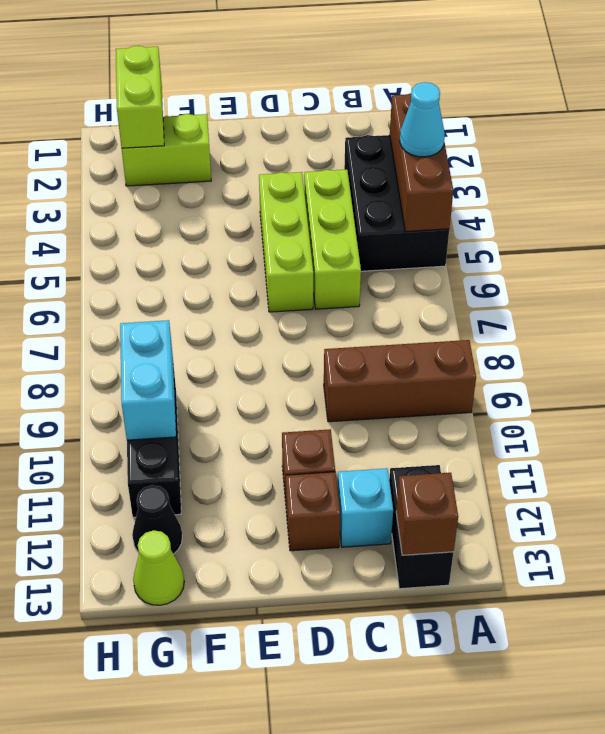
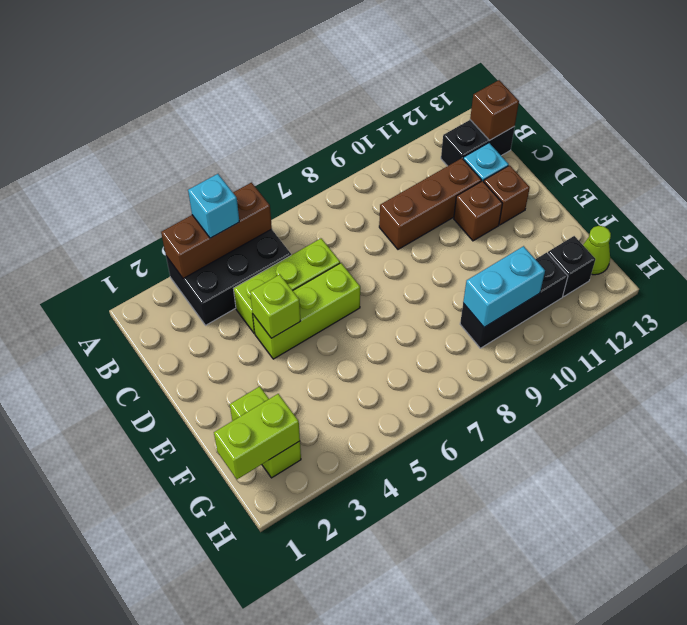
cyan 1x1 cone [400,82,445,157] -> cyan 1x1 brick [188,174,239,238]
brown 1x3 brick [324,340,476,422] -> brown 1x3 brick turned to [379,158,482,249]
none -> lime 1x1 brick [250,275,300,338]
black 1x1 cone [132,485,182,554] -> black 1x1 brick [548,236,595,296]

